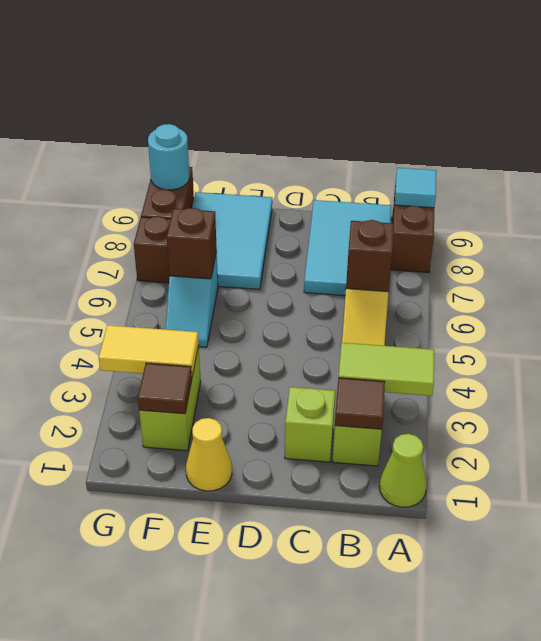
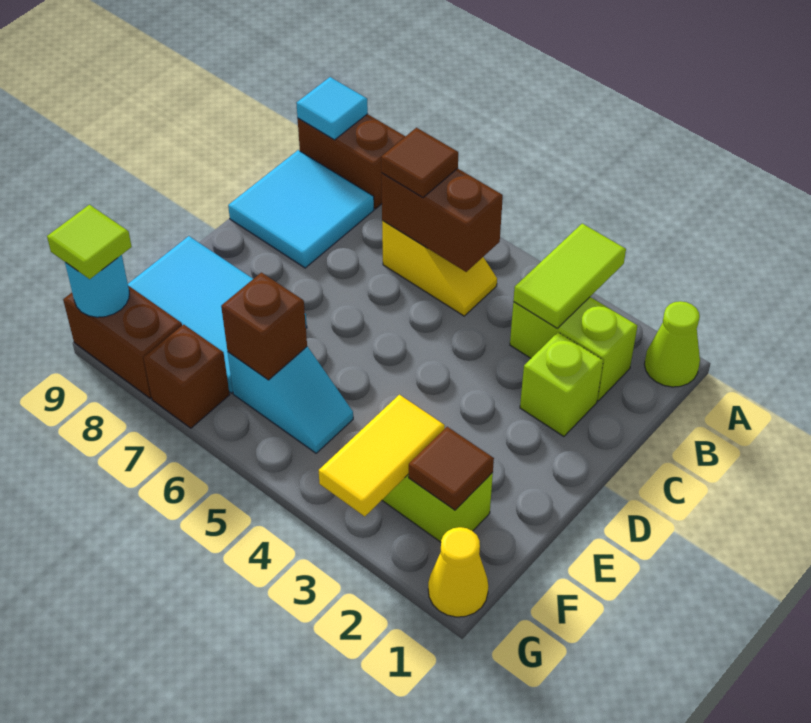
brown 1x1 tile [335,378,385,429] -> brown 1x1 tile moved to [381,128,458,198]
brown 1x1 brick [346,220,394,292] -> brown 1x2 brick [381,168,503,272]
cyan 2x3 tile [304,200,391,296] -> cyan 2x2 tile [228,150,374,268]
yellow 1x1 cone [186,418,232,491] -> yellow 1x1 cone moved to [428,527,488,617]
none -> lime 1x1 tile [47,205,132,279]

